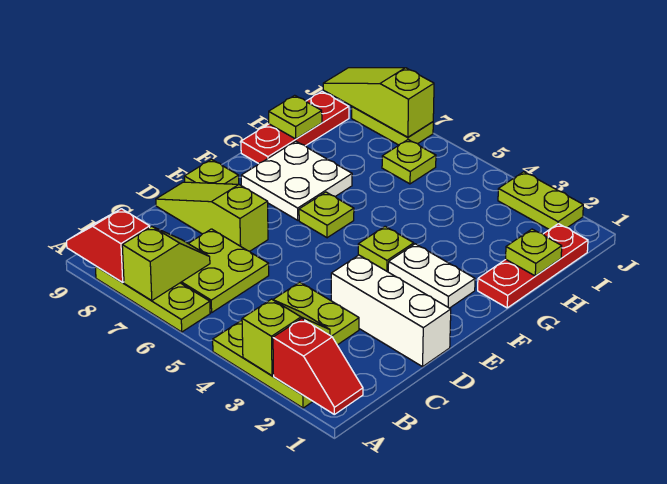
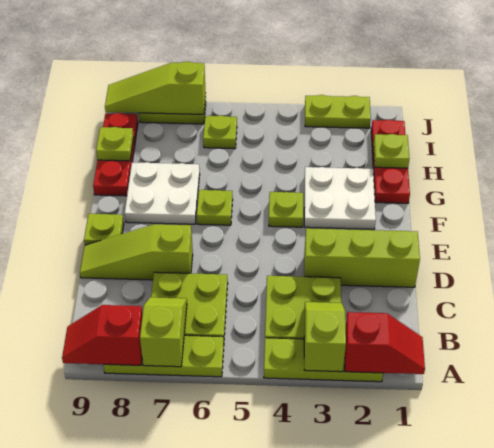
white 1x3 brick [331,255,451,367] -> lime 1x3 brick [304,228,420,287]
white 1x2 plate [388,244,475,308] -> white 2x2 plate [304,167,376,229]

